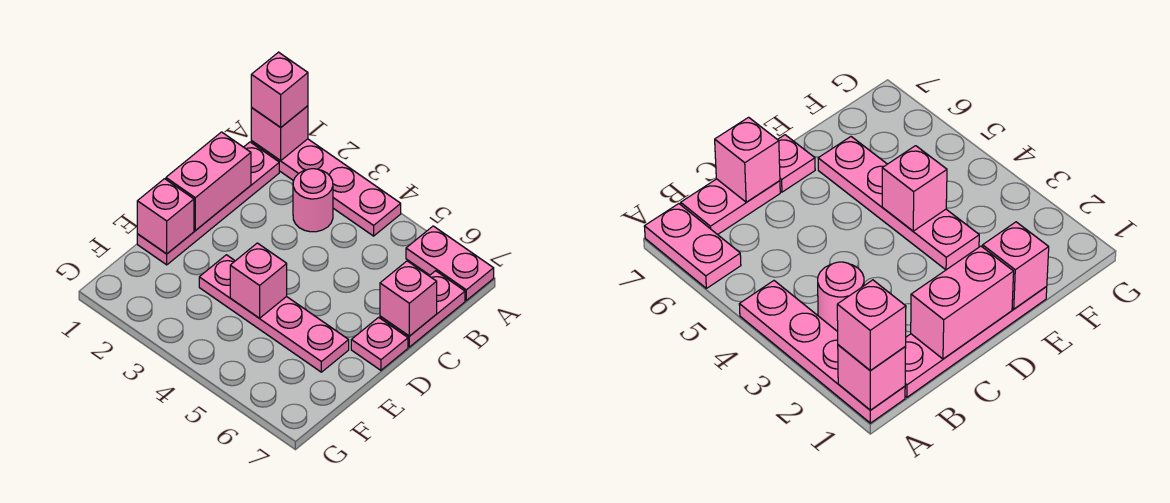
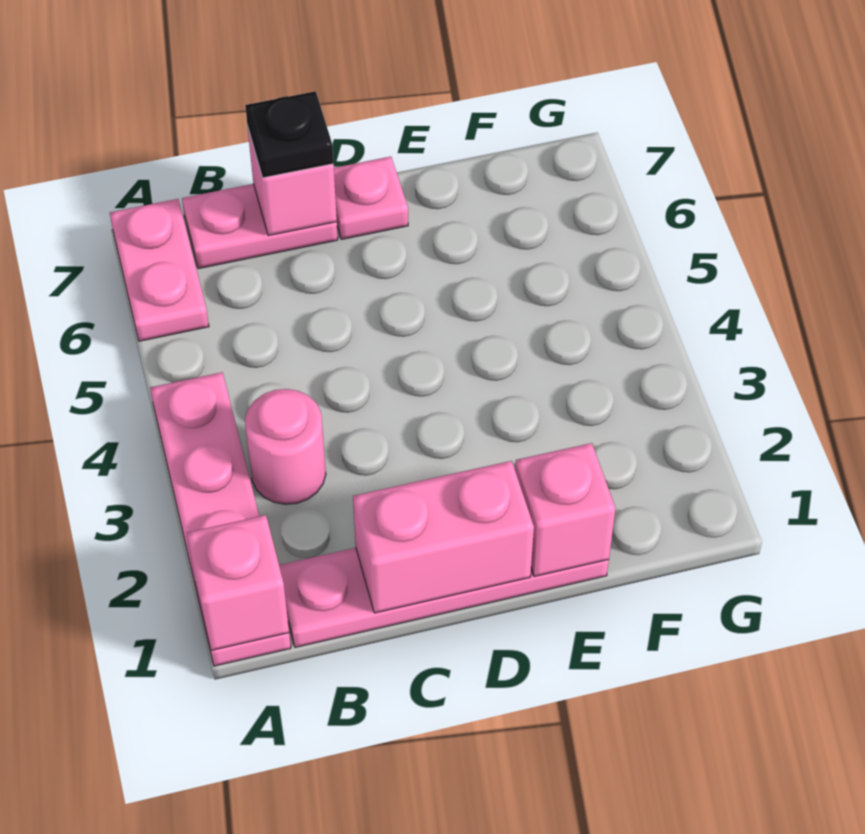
pink 1x1 brick [251,52,308,127] -> none
none -> black 1x1 plate [245,91,333,178]
pink 1x4 plate [199,255,349,372] -> none
pink 1x1 brick [230,243,287,318] -> none

